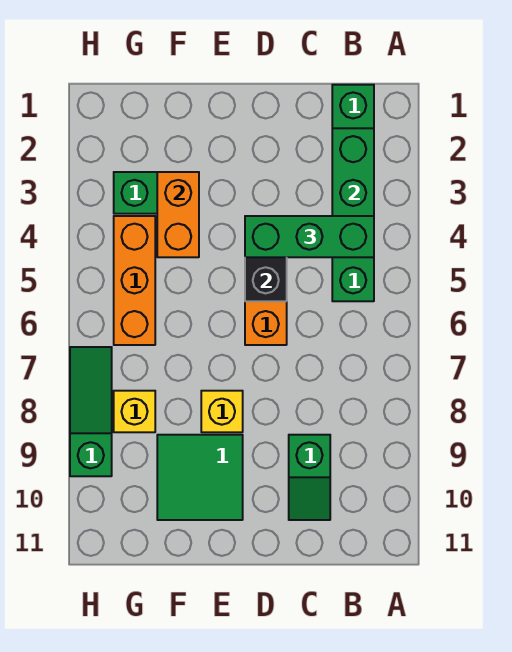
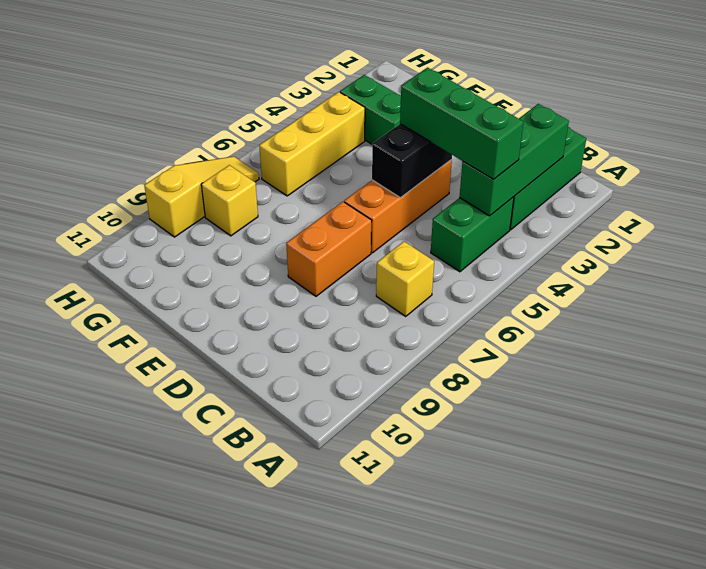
green 1x2 slope [289,435,330,520] -> none
yellow 1x1 brick [201,391,243,432] -> yellow 1x1 brick moved to [376,242,434,316]
green 2x2 tile [157,435,243,520] -> none
orange 1x2 brick [157,172,199,257] -> orange 1x2 brick moved to [286,202,372,296]
orange 1x3 brick [114,216,155,345] -> yellow 1x3 brick [259,92,365,196]
green 1x3 slope [70,347,112,476] -> yellow 1x3 slope [144,156,259,237]

